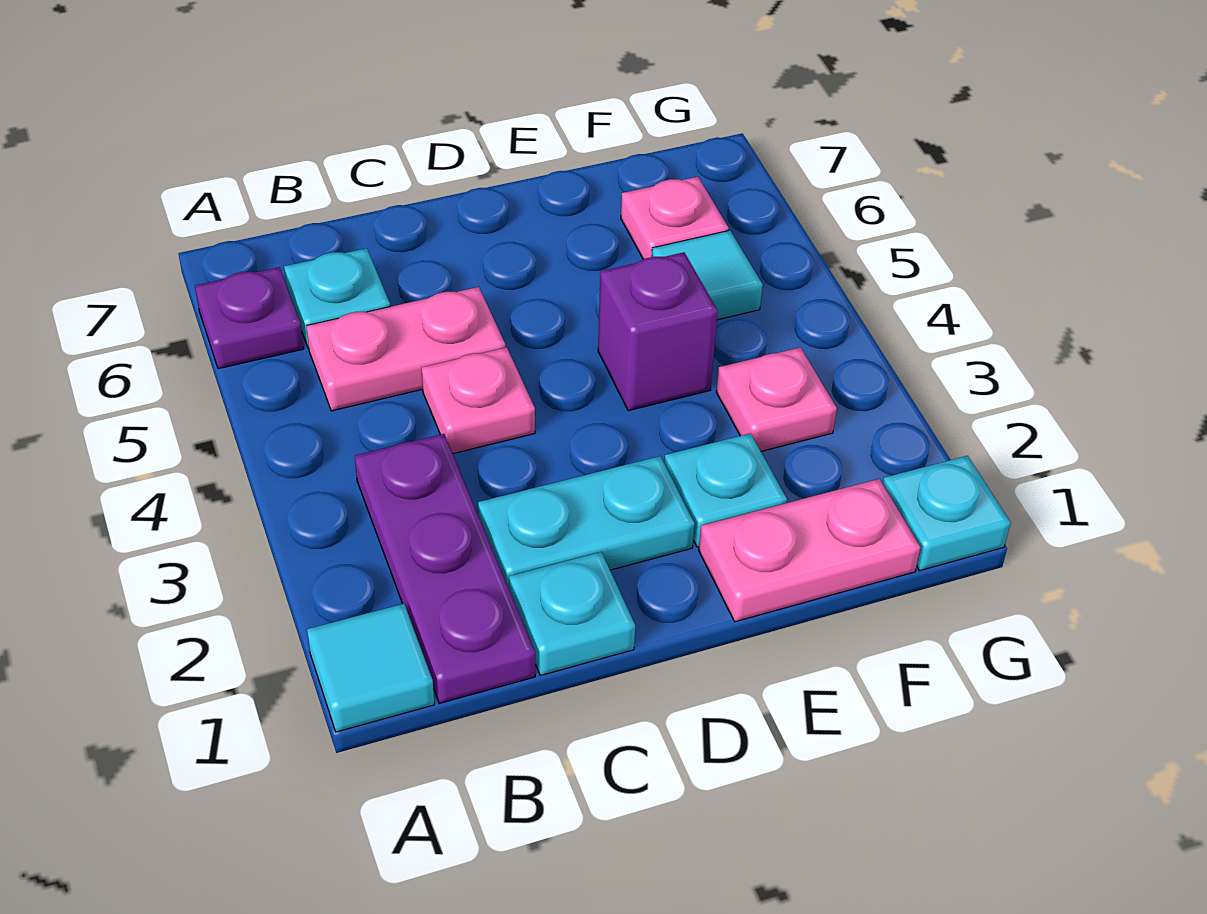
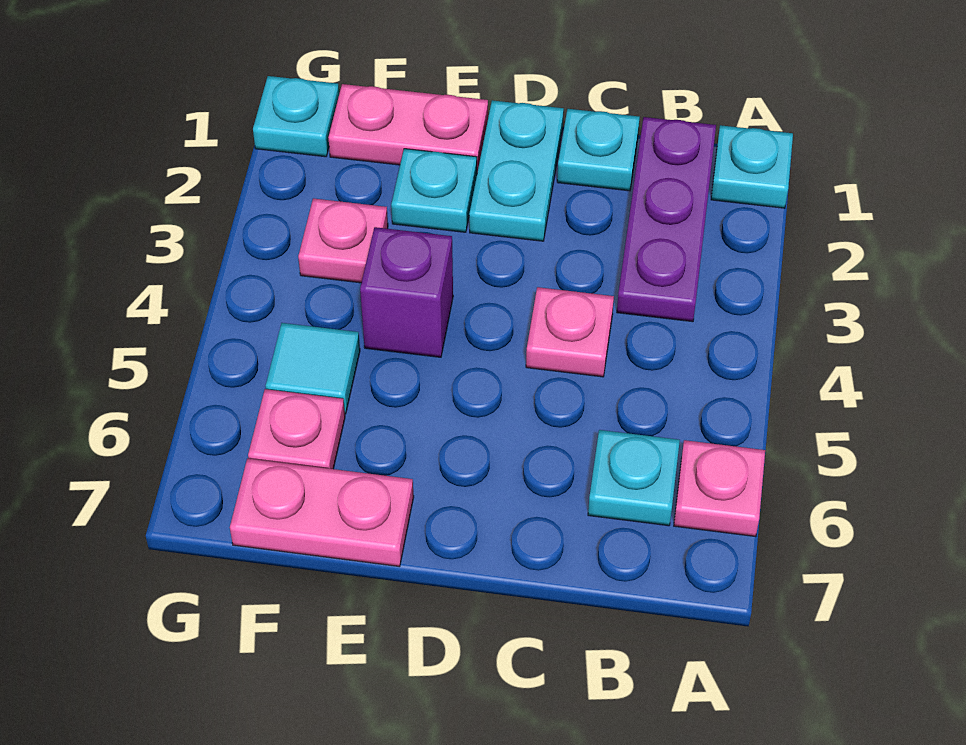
cyan 1x1 tile [307,604,434,732] -> cyan 1x1 plate [711,125,793,208]
purple 1x1 plate [195,267,304,369] -> pink 1x1 plate [674,440,765,537]
pink 1x2 plate [306,287,506,411] -> pink 1x2 plate moved to [230,458,414,567]
cyan 1x2 plate [478,456,695,588] -> cyan 1x2 plate turned to [469,100,564,241]

